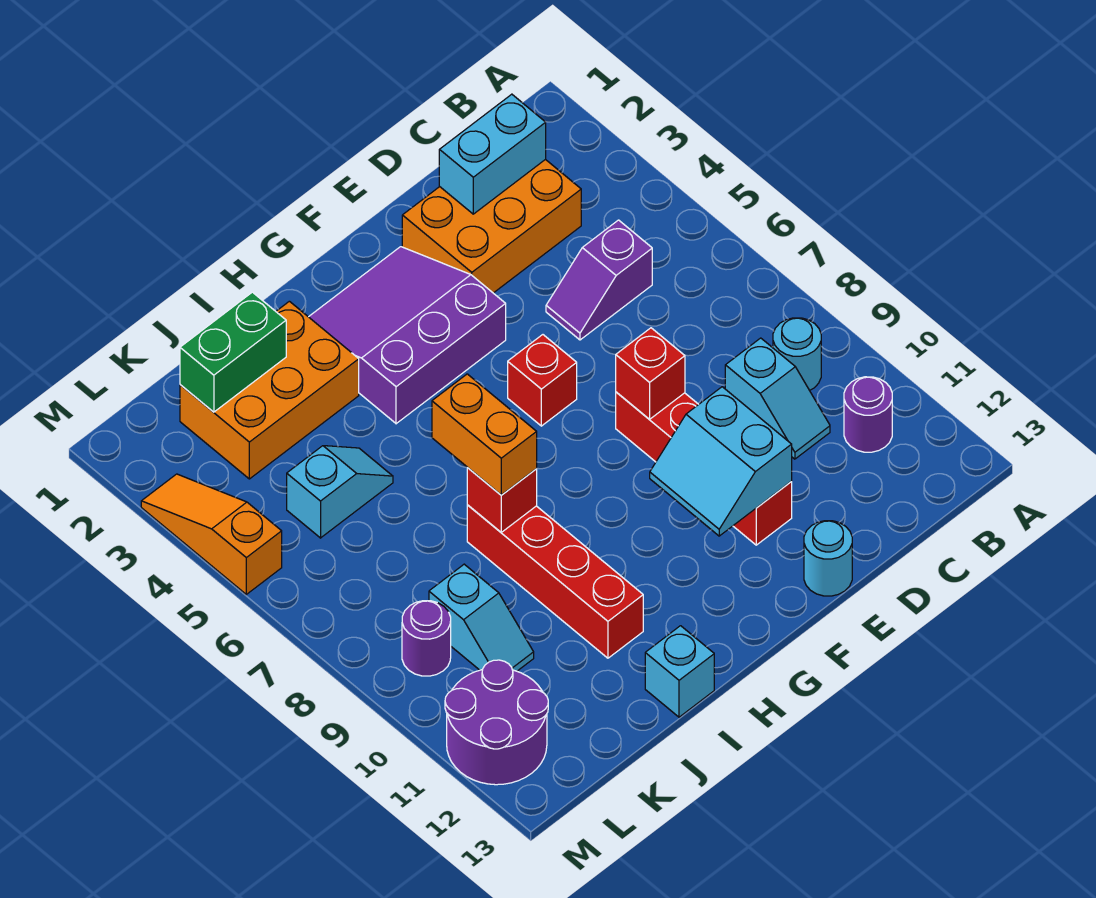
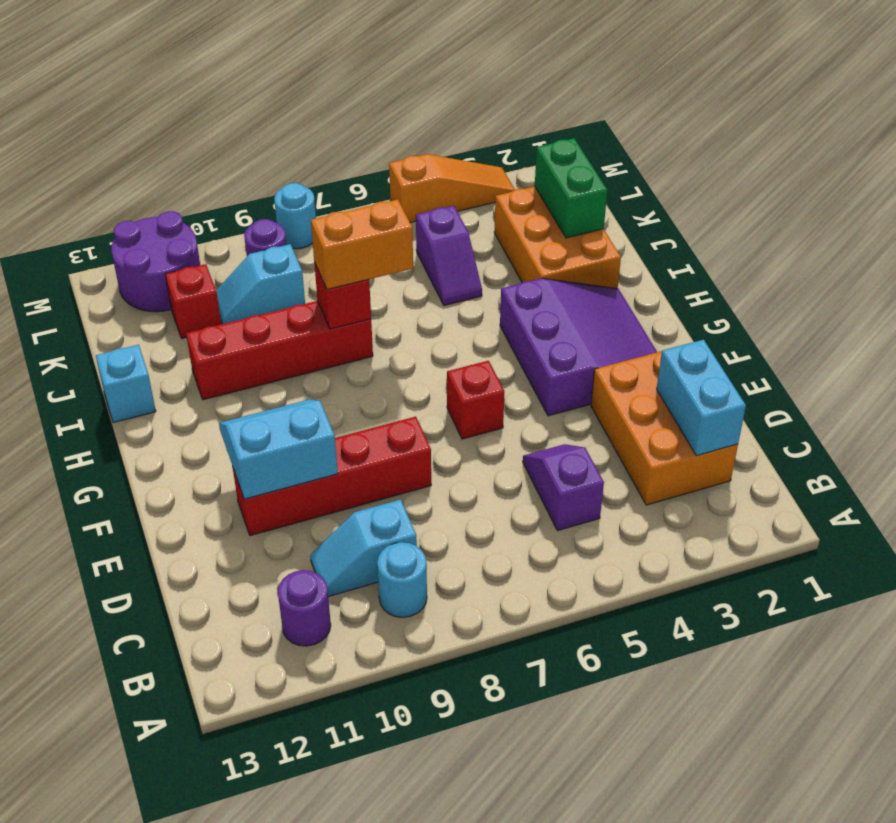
red 1x1 brick [616,328,685,419] -> red 1x1 brick moved to [165,264,221,339]
cyan 1x1 round brick [804,521,852,596] -> cyan 1x1 round brick moved to [274,183,316,249]
cyan 1x2 slope [287,446,393,538] -> purple 1x2 slope [416,206,482,306]

